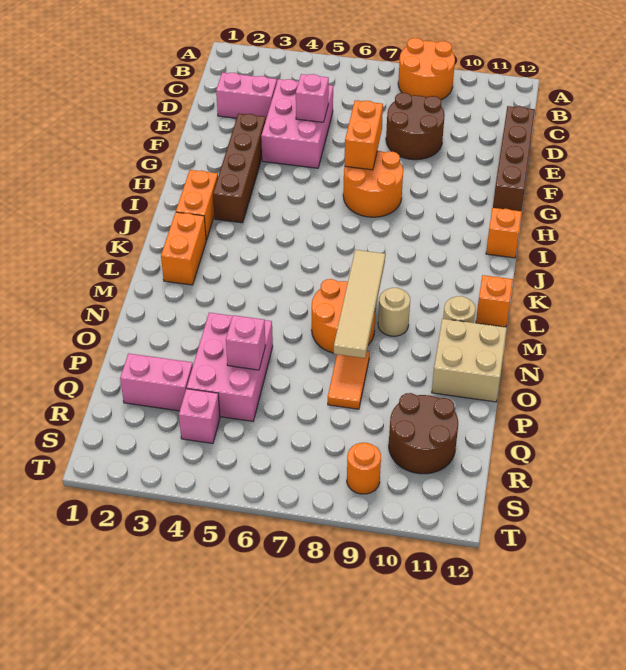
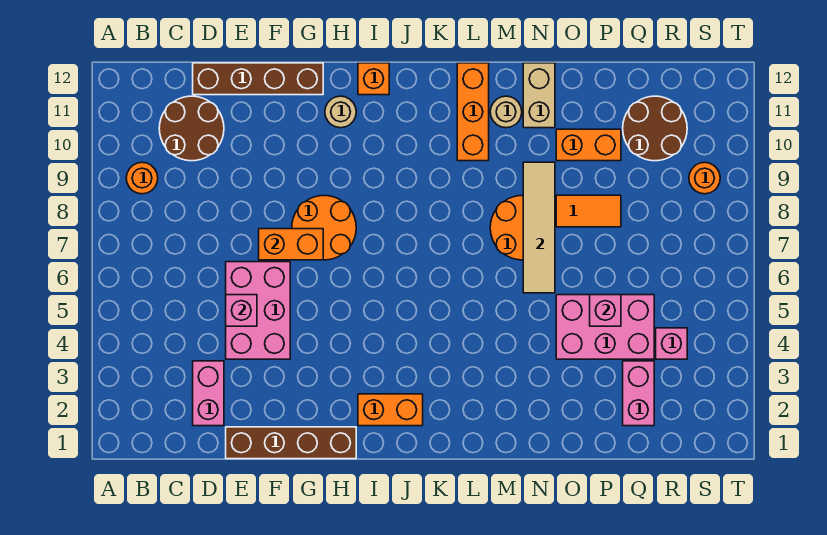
orange 2x2 round brick [398,38,455,99] -> orange 1x1 round brick [126,162,158,194]
pink 2x3 brick [261,79,333,168] -> pink 2x3 brick turned to [226,262,290,359]
brown 2x2 round brick [386,93,445,160] -> brown 2x2 round brick moved to [159,96,224,161]
brown 1x4 brick [213,113,266,223] -> brown 1x4 brick moved to [226,427,356,459]
orange 1x2 brick [161,212,206,285] -> orange 1x2 brick moved to [556,129,621,161]
tan 1x4 tile [334,250,385,358] -> tan 1x4 tile turned to [523,162,555,293]
orange 1x1 brick [476,275,513,327] -> orange 1x3 brick [457,63,489,161]
tan 1x1 round brick [378,288,410,336] -> tan 1x1 round brick moved to [325,96,356,128]
tan 2x2 brick [432,319,507,402] -> tan 1x2 brick [523,63,555,128]

